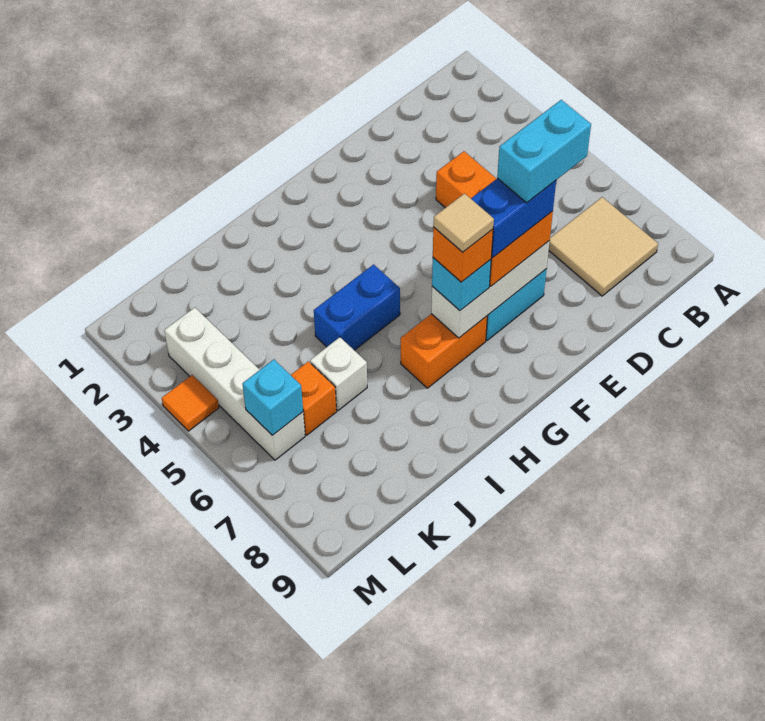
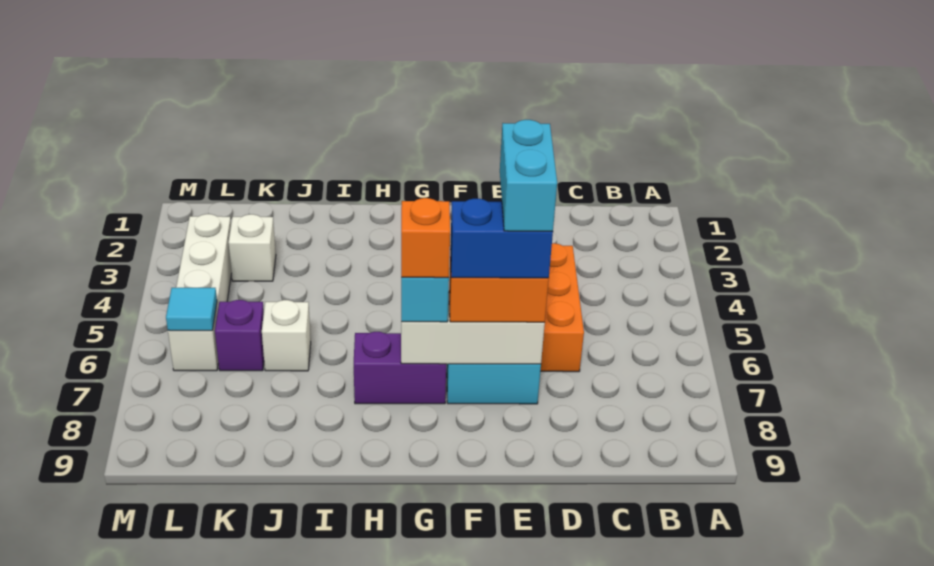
tan 2x2 tile [549,197,658,296] -> none
cyan 1x2 brick [497,100,591,203] -> cyan 1x2 brick turned to [500,120,557,231]
orange 1x2 brick [401,314,487,388] -> purple 1x2 brick [354,332,446,404]
tan 1x1 tile [433,194,494,252] -> none
blue 1x2 brick [314,264,400,350] -> none
none -> white 1x1 brick [228,214,276,281]
orange 1x1 brick [291,361,337,435] -> purple 1x1 brick [215,300,264,371]
cyan 1x1 brick [243,359,303,435] -> cyan 1x1 tile [166,288,217,331]
orange 1x1 tile [162,375,219,431] -> none

